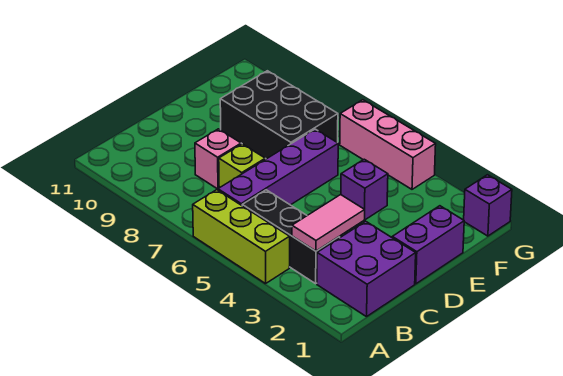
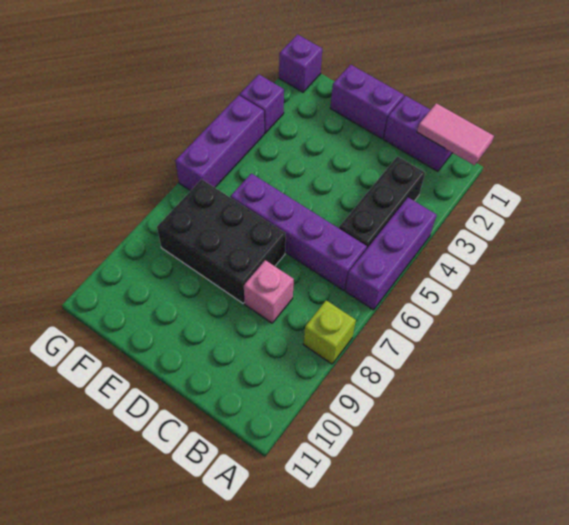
lime 1x3 brick [193,190,290,284] -> purple 1x3 brick [345,198,437,310]
purple 2x2 brick [317,221,416,317] -> purple 1x2 brick [384,96,452,171]
pink 1x2 tile [292,195,365,251] -> pink 1x2 tile moved to [417,103,494,165]
lime 1x1 brick [219,144,265,188] -> lime 1x1 brick moved to [303,300,356,364]
purple 1x1 brick [341,159,388,220] -> purple 1x1 brick moved to [240,75,284,133]
black 2x3 brick [220,71,338,159] -> black 2x3 brick turned to [157,179,286,303]
pink 1x3 brick [340,100,436,189] -> purple 1x3 brick [175,95,264,191]

